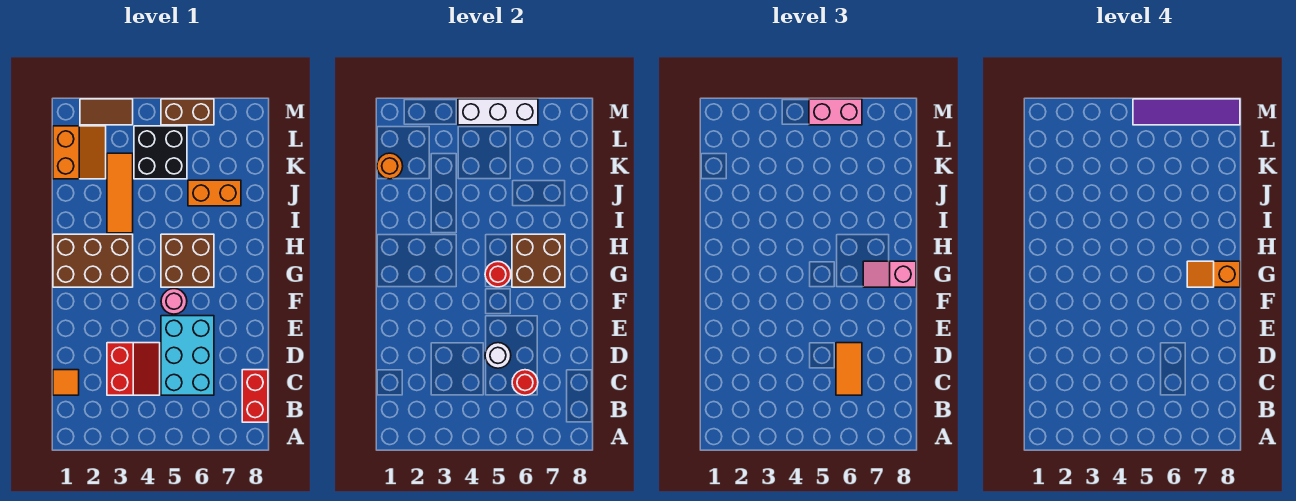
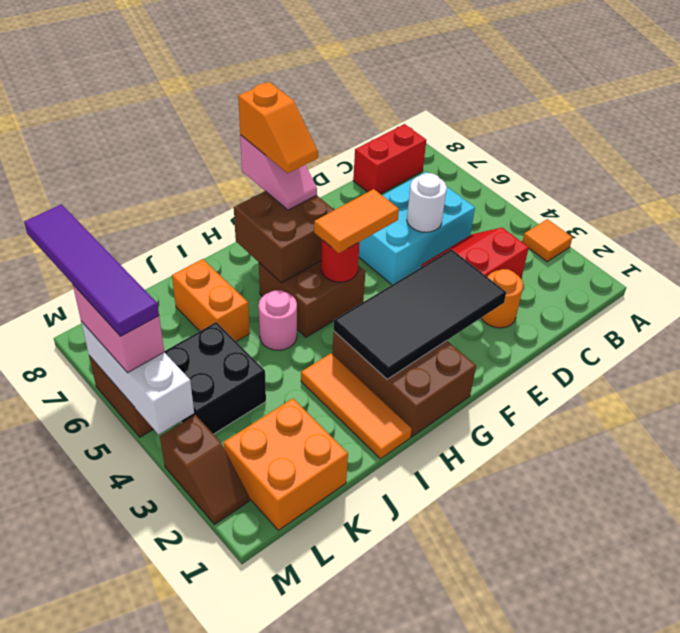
orange 1x1 tile [53,370,79,395] -> orange 1x1 tile moved to [522,219,572,262]
red 1x1 round brick [512,370,538,395] -> none
orange 1x2 tile [836,343,862,395] -> orange 1x2 tile moved to [314,189,399,253]
none -> black 2x4 tile [333,249,506,379]
pink 1x1 round brick [161,289,187,314] -> pink 1x1 round brick moved to [259,290,297,350]
orange 1x3 tile [107,153,133,233] -> orange 1x3 tile turned to [301,353,412,459]
orange 2x2 slope [53,126,106,179] -> orange 2x2 brick [223,398,348,530]
orange 1x1 round brick [377,153,403,179] -> orange 1x1 round brick moved to [482,269,523,328]
brown 1x2 tile [80,99,133,125] -> brown 1x2 slope [160,415,249,524]

